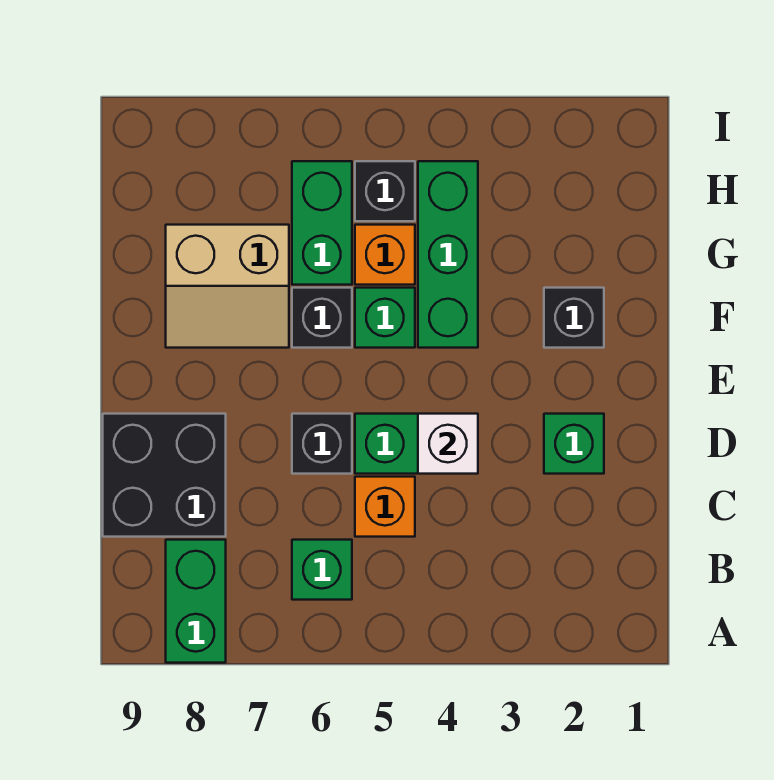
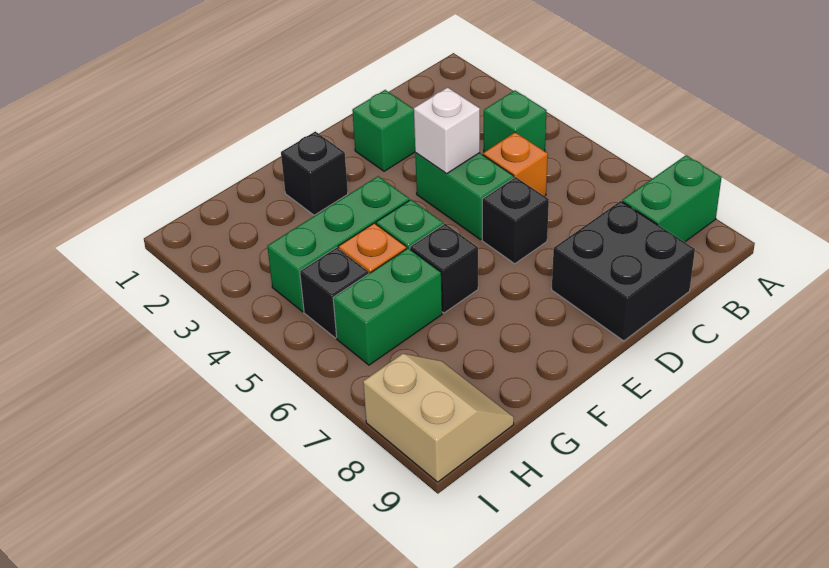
green 1x1 brick [292,540,352,600] -> green 1x1 brick moved to [484,90,547,152]
tan 2x2 slope [166,225,289,348] -> tan 2x2 slope moved to [363,354,514,482]

